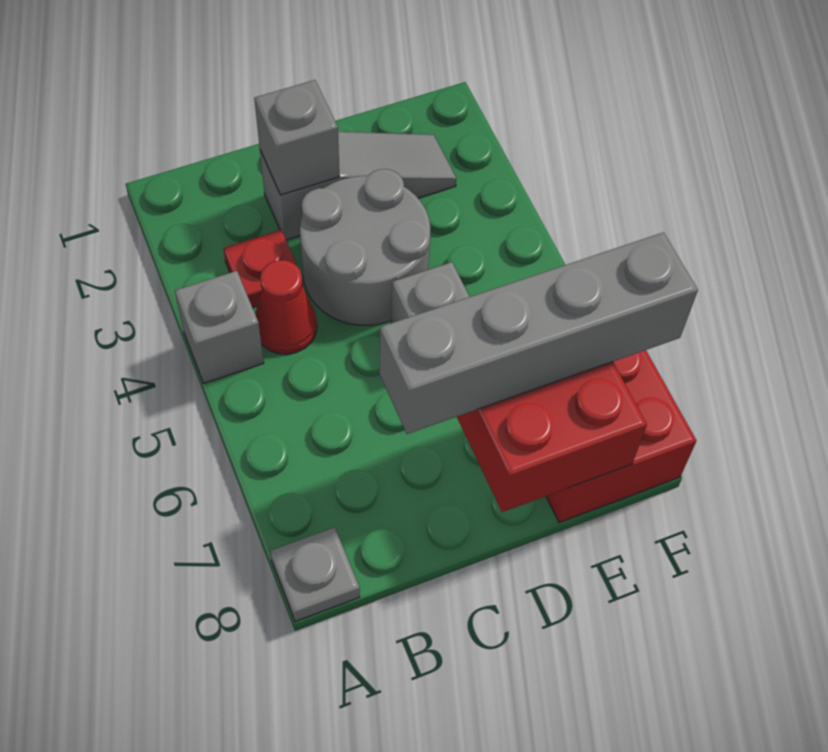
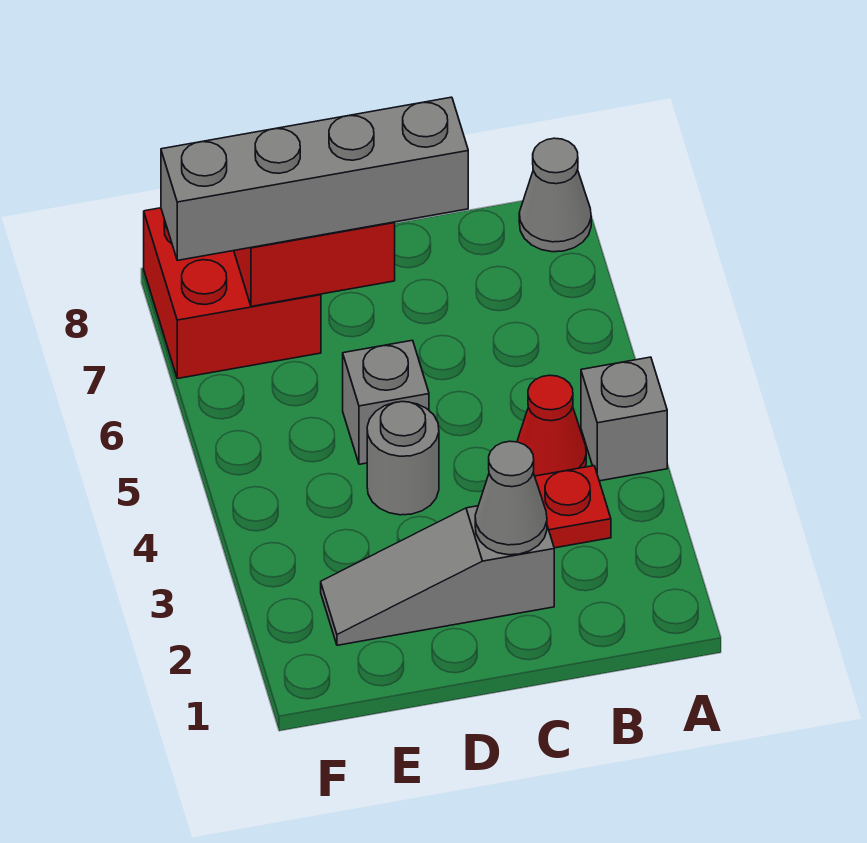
grey 1x1 plate [270,527,360,622] -> grey 1x1 cone [519,138,591,252]
grey 1x1 brick [254,80,339,195] -> grey 1x1 cone [475,441,547,555]
grey 2x2 round brick [300,169,430,325] -> grey 1x1 round brick [367,402,439,515]

